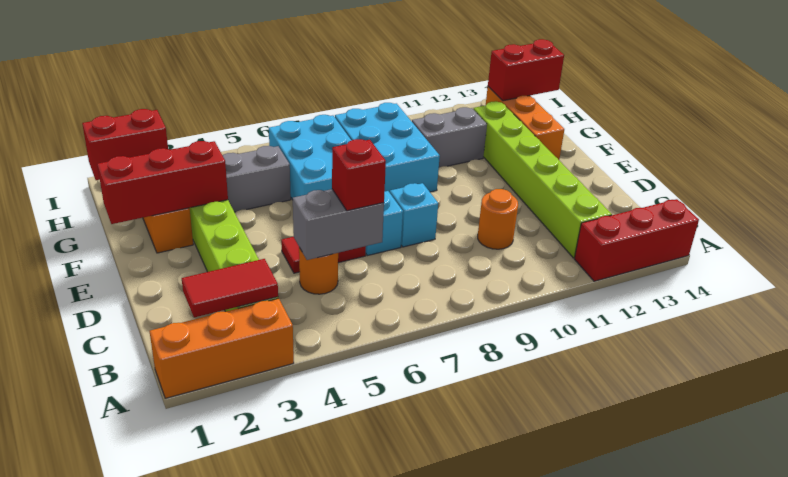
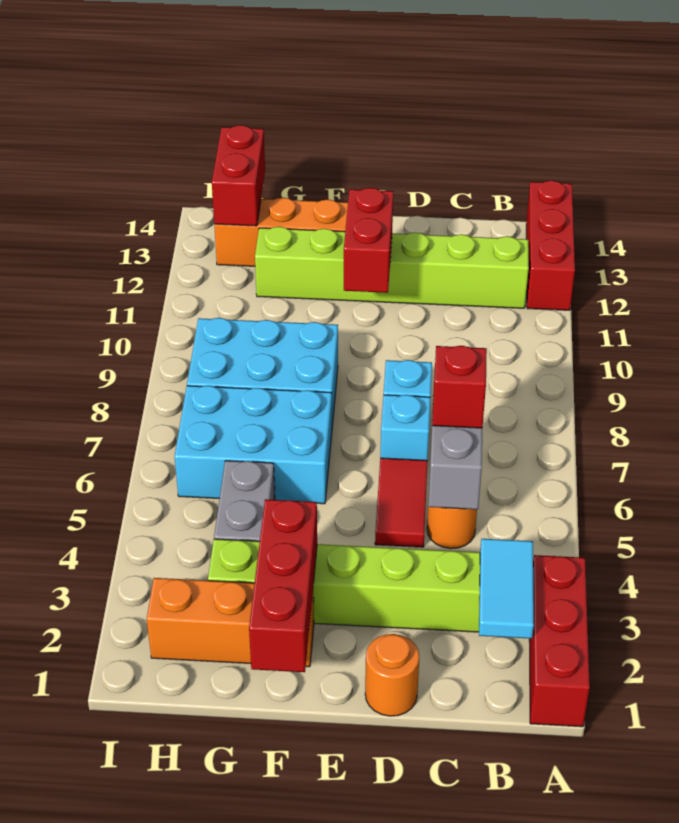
orange 1x3 brick [150,298,294,398] -> red 1x3 brick [529,555,590,727]
red 1x2 tile [182,259,278,317] -> cyan 1x2 tile [479,539,534,639]
orange 1x1 round brick [478,189,518,249] -> orange 1x1 round brick moved to [365,634,419,716]
grey 1x2 brick [412,107,487,168] -> none
red 1x2 brick [82,109,168,180] -> red 1x2 brick moved to [344,188,393,293]

